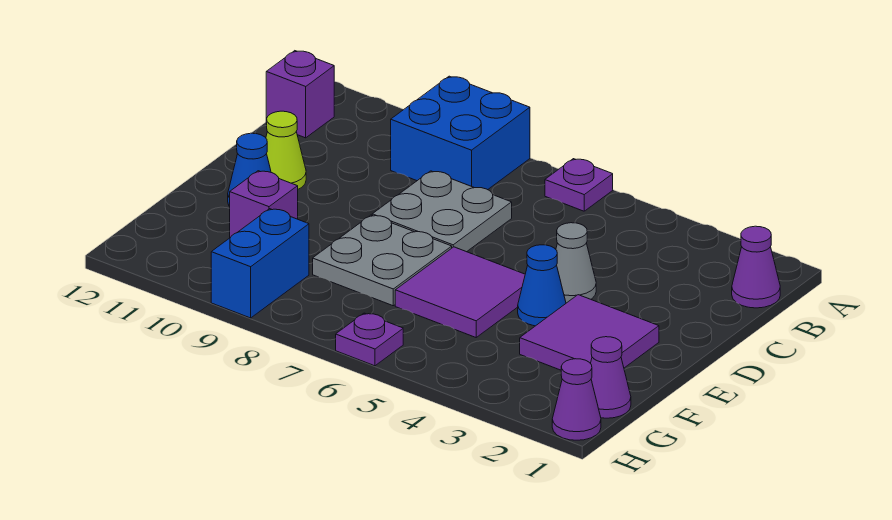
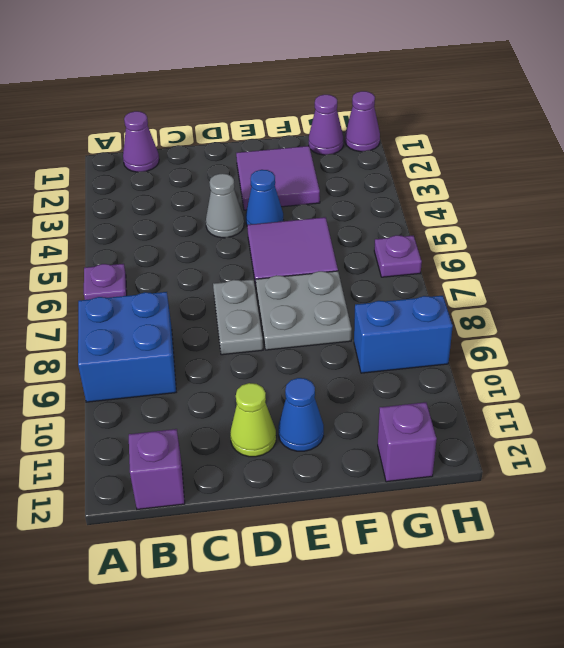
grey 2x2 plate [372,171,512,252] -> grey 1x2 plate [213,279,263,355]
purple 1x1 brick [230,171,298,237] -> purple 1x1 brick moved to [378,402,437,482]

